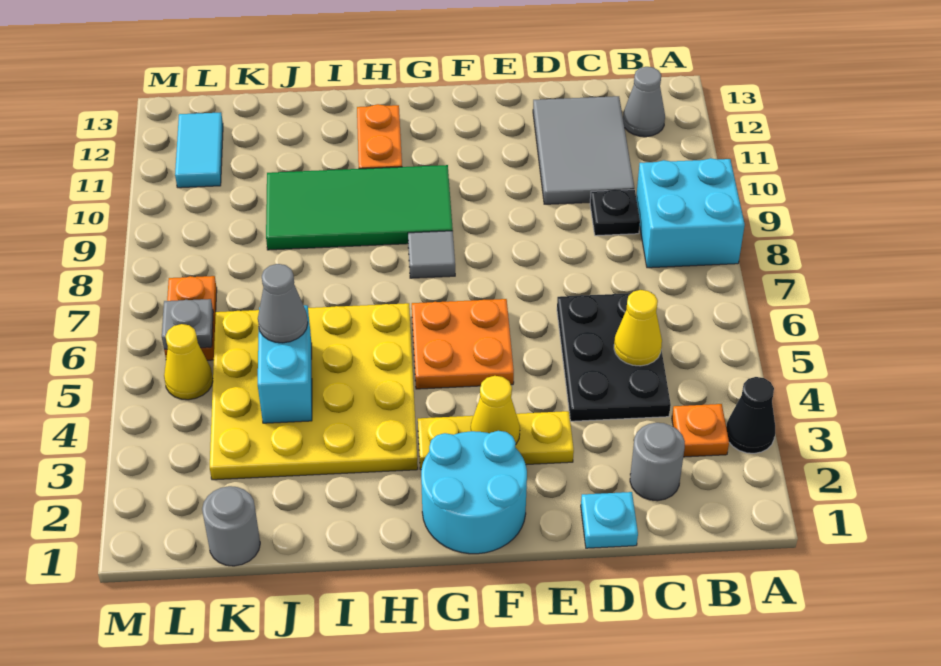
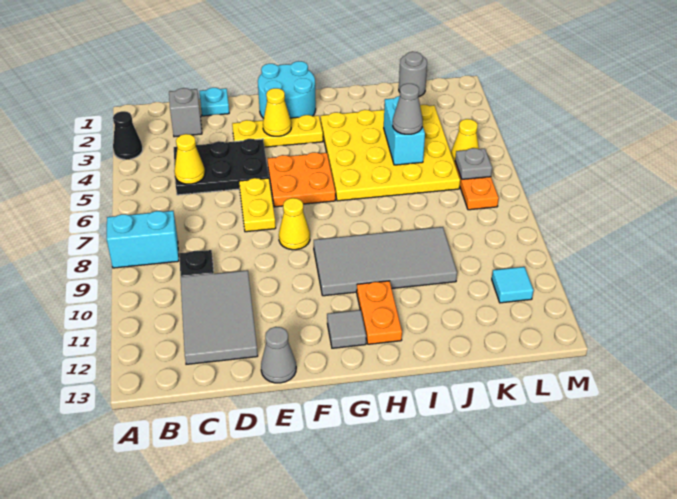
cyan 2x2 brick [636,158,745,268] -> cyan 1x2 brick [107,211,179,268]
orange 1x1 plate [672,404,729,457] -> none
grey 1x1 cone [623,67,665,137] -> grey 1x1 cone moved to [261,327,296,383]
grey 1x1 round brick [630,423,685,501] -> grey 1x1 brick [169,88,202,137]
black 2x3 plate [557,292,671,421] -> black 2x3 plate turned to [174,139,269,195]
none -> yellow 1x2 plate [239,178,276,232]
none -> yellow 1x1 cone [279,198,310,250]
grey 1x1 tile [408,231,455,278] -> grey 1x1 tile moved to [327,310,366,348]
green 2x4 tile [266,165,453,250] -> grey 2x4 tile [314,227,457,296]
cyan 1x2 tile [175,112,223,188] -> cyan 1x1 tile [492,267,533,303]

